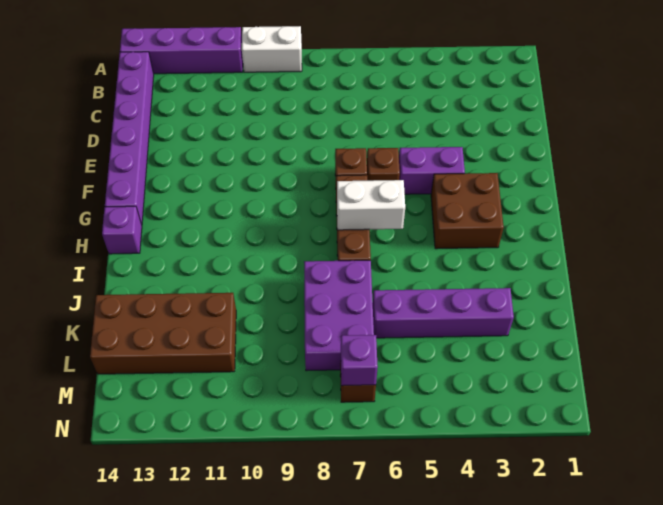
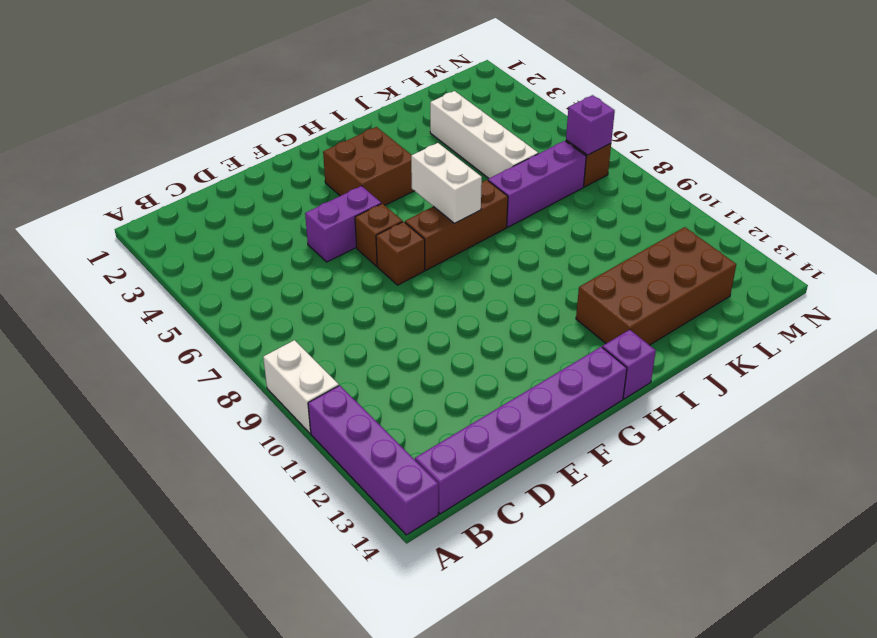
purple 1x2 brick [399,147,465,194] -> purple 1x2 brick turned to [305,186,381,262]
purple 2x3 brick [304,260,374,371] -> purple 1x3 brick [488,141,586,227]
purple 1x4 brick [373,288,514,338] -> white 1x4 brick [430,91,538,178]
brown 2x4 brick [90,293,236,374] -> brown 2x4 brick turned to [576,227,736,345]

